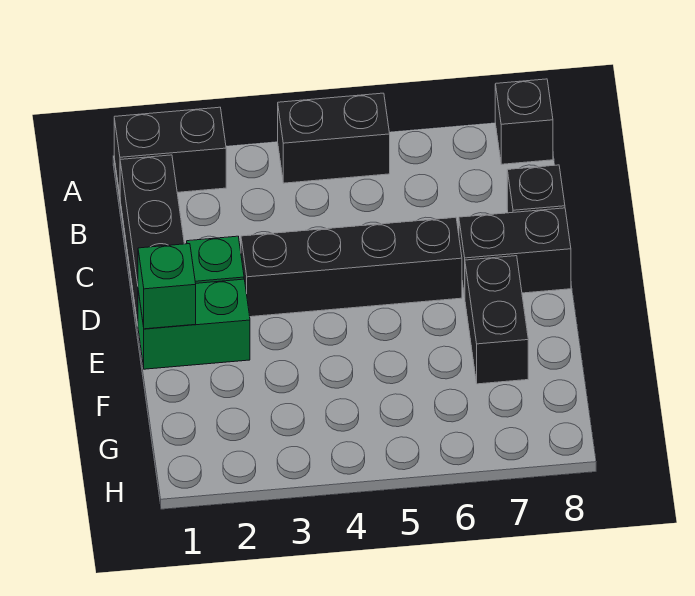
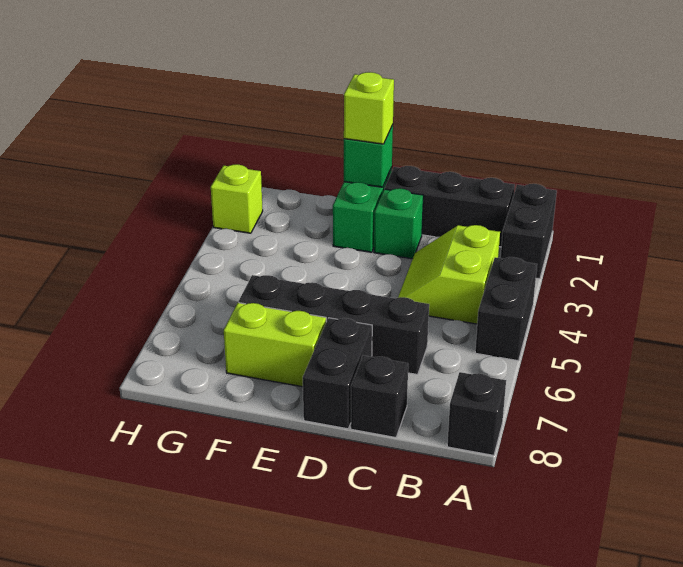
none -> lime 2x2 slope [398,225,500,324]
black 1x4 brick [241,217,462,317] -> black 1x4 brick turned to [239,275,429,375]
none -> lime 1x1 brick [344,72,394,144]
black 1x2 brick [465,256,528,384] -> lime 1x2 brick [224,303,326,387]
none -> lime 1x1 brick [211,164,263,233]

